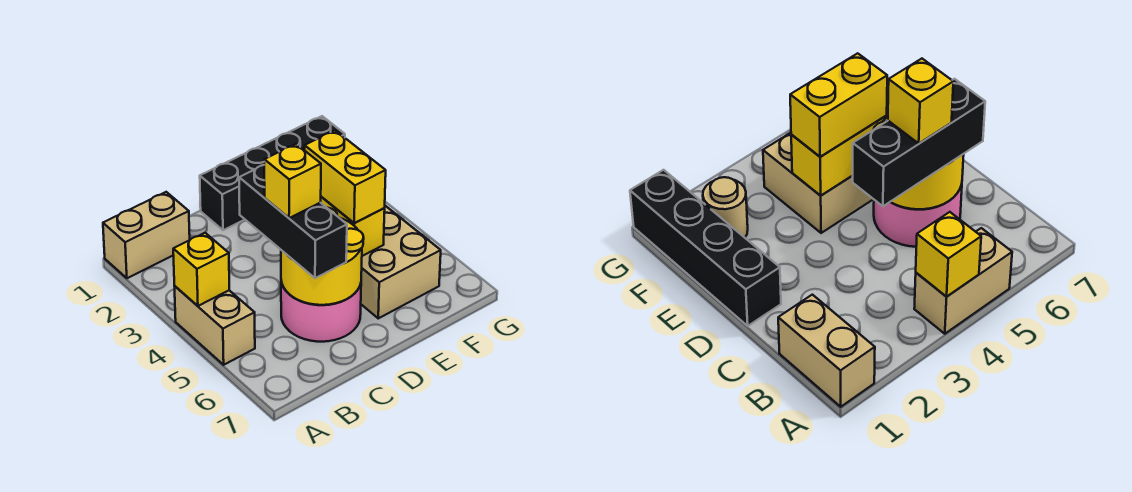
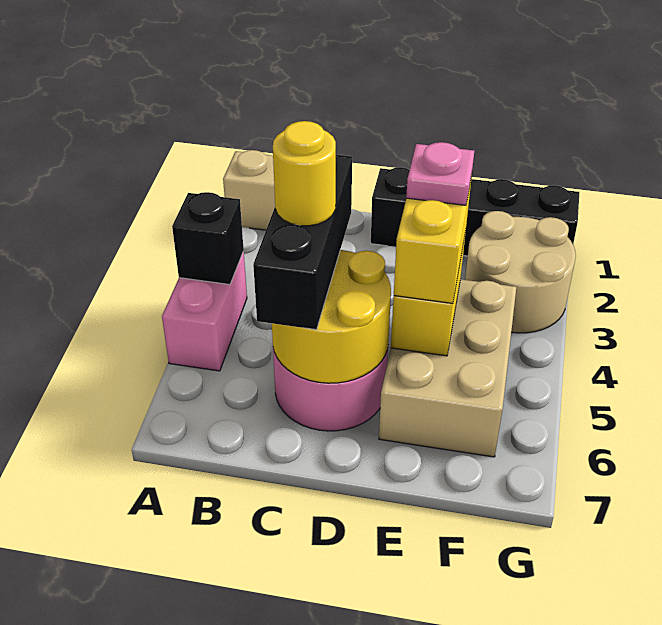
tan 1x2 brick [174,286,255,365] -> pink 1x2 brick [162,252,247,371]
yellow 1x1 brick [173,233,229,306] -> black 1x1 brick [172,192,244,285]
yellow 1x1 brick [264,144,321,218] -> yellow 1x1 round brick [273,121,336,226]
none -> pink 1x1 plate [406,142,474,205]
tan 1x1 round brick [703,177,748,238] -> tan 2x2 round brick [465,211,576,333]

